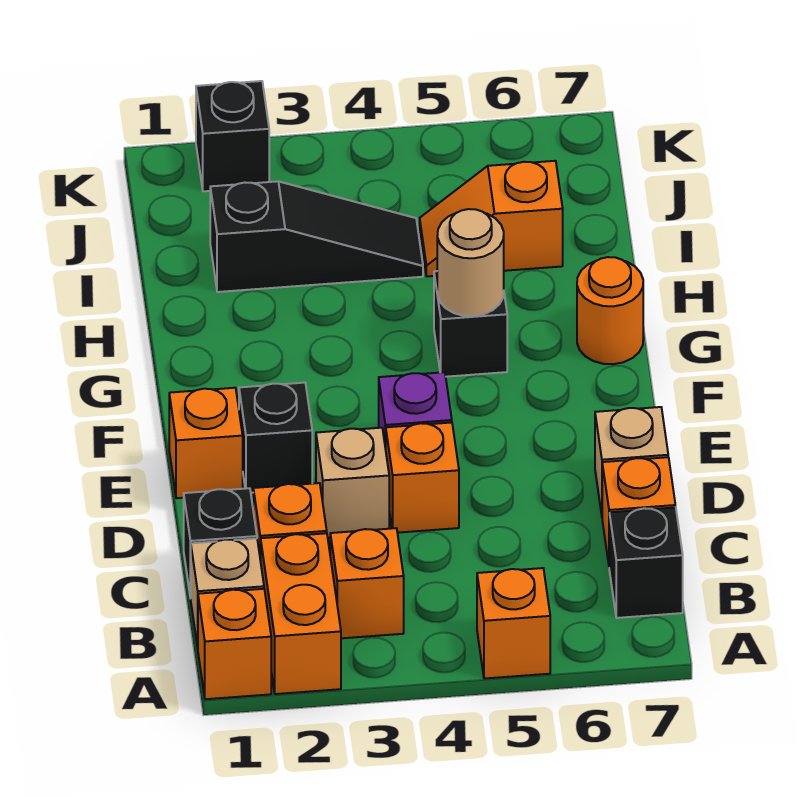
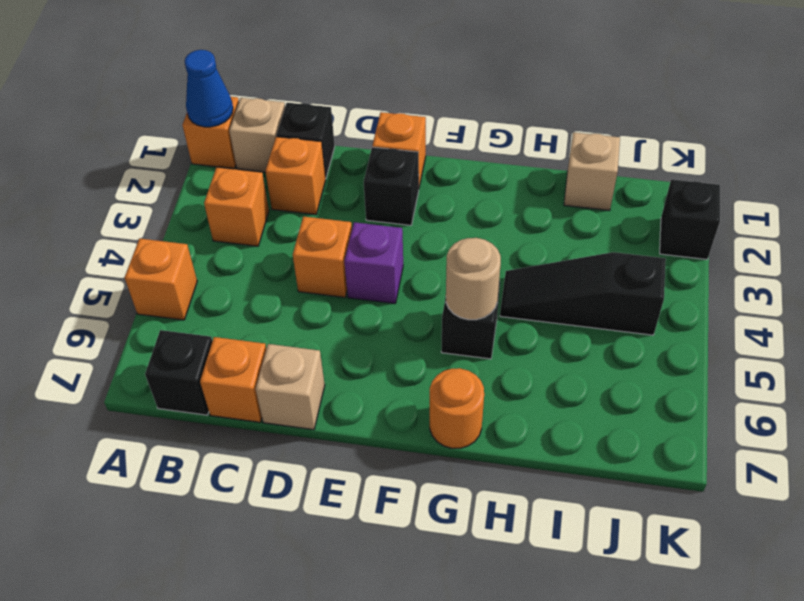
none -> blue 1x1 cone [185,50,233,127]
orange 1x2 brick [261,533,341,694] -> none
tan 1x1 brick [316,428,389,538] -> tan 1x1 brick moved to [564,132,620,211]
black 1x3 slope [210,181,423,292] -> black 1x3 slope turned to [500,252,666,335]
orange 1x2 slope [420,161,563,276] -> none

